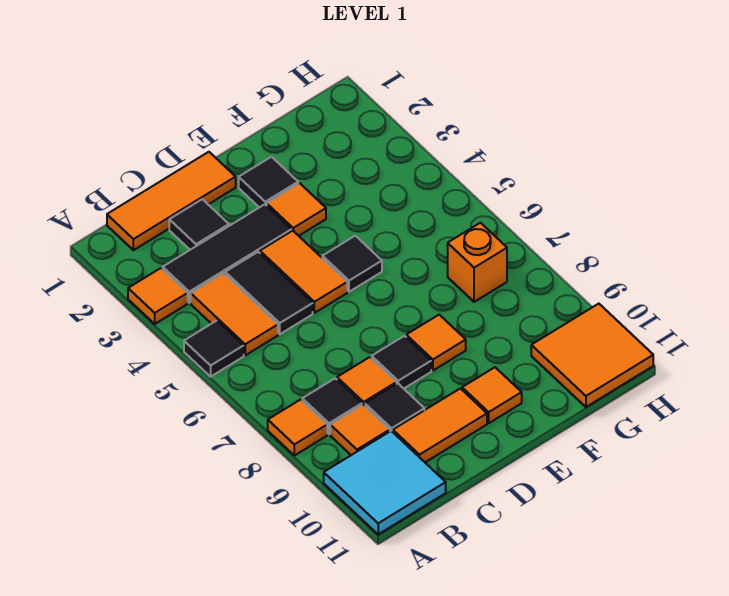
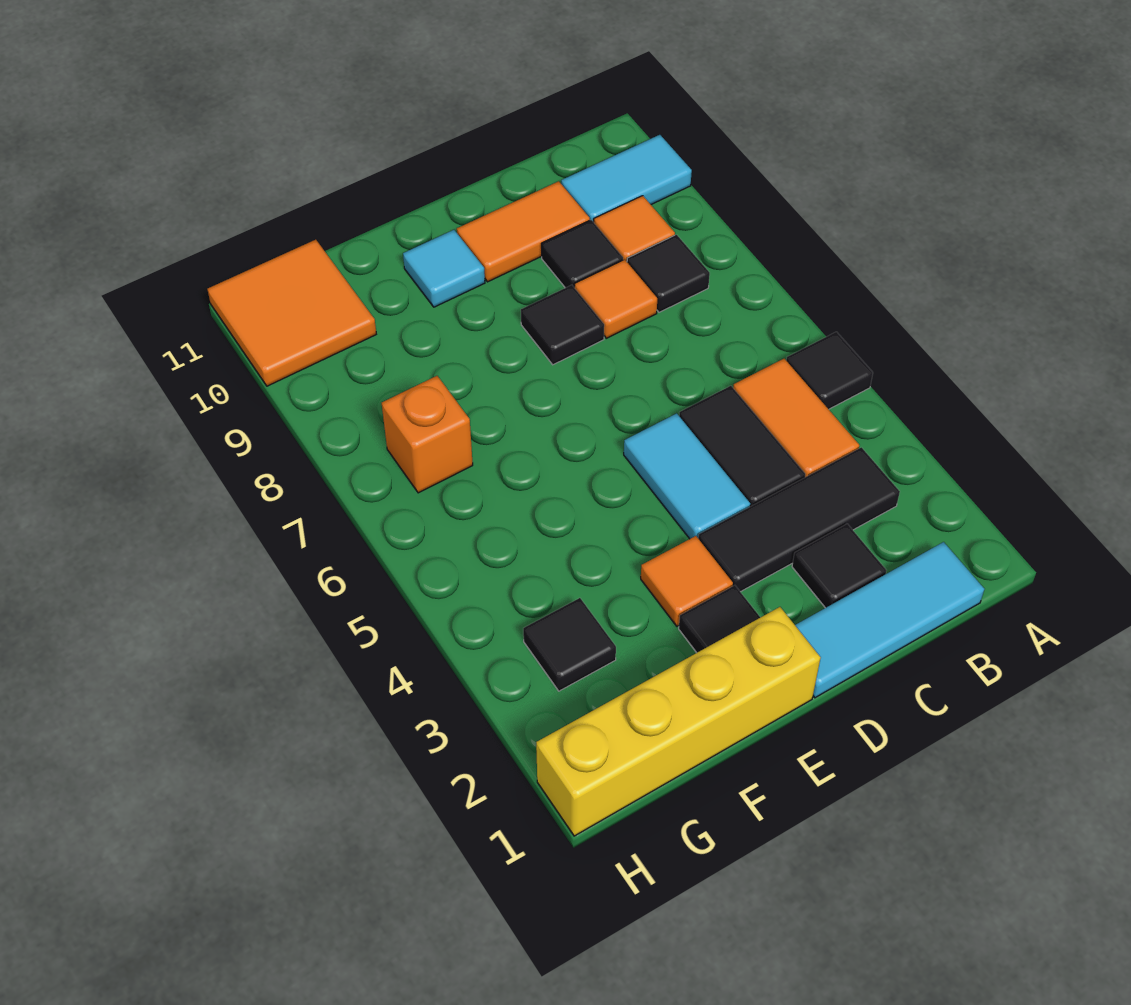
orange 1x1 tile [128,268,188,324] -> none
orange 1x1 tile [268,399,327,456] -> none
cyan 2x2 tile [324,431,446,534] -> cyan 1x2 tile [561,135,692,222]
orange 1x3 tile [107,152,236,250] -> cyan 1x3 tile [795,542,984,698]
orange 1x2 tile [260,231,347,313] -> cyan 1x2 tile [624,413,750,539]
none -> yellow 1x4 brick [536,607,821,836]
black 1x1 tile [322,236,382,292] -> black 1x1 tile moved to [523,598,616,691]
orange 1x1 tile [406,315,466,371] -> none
orange 1x1 tile [462,367,522,423] -> cyan 1x1 tile [403,230,485,307]

